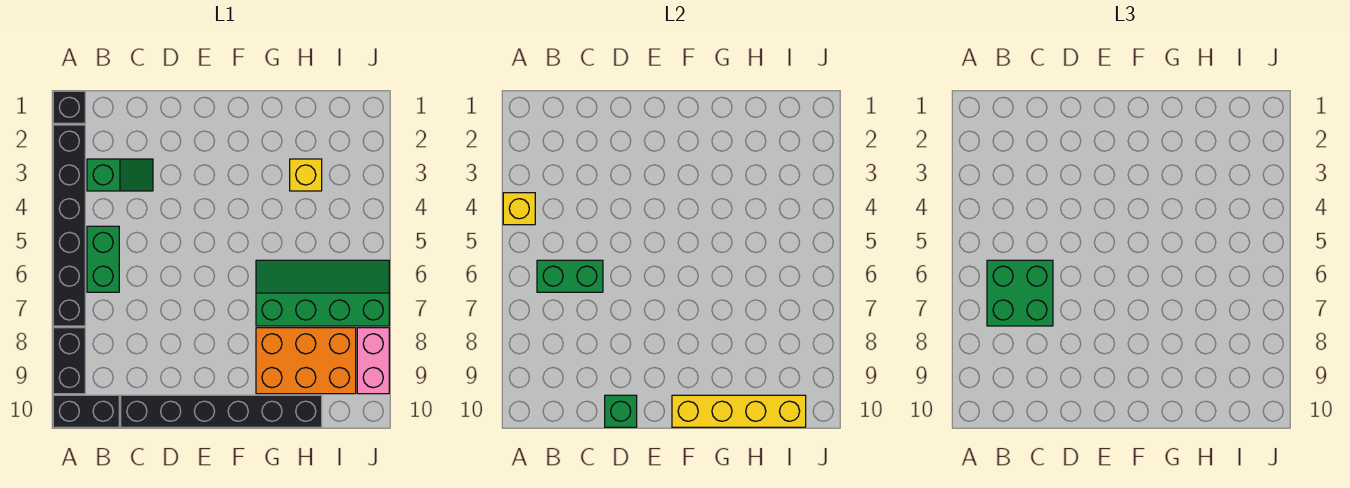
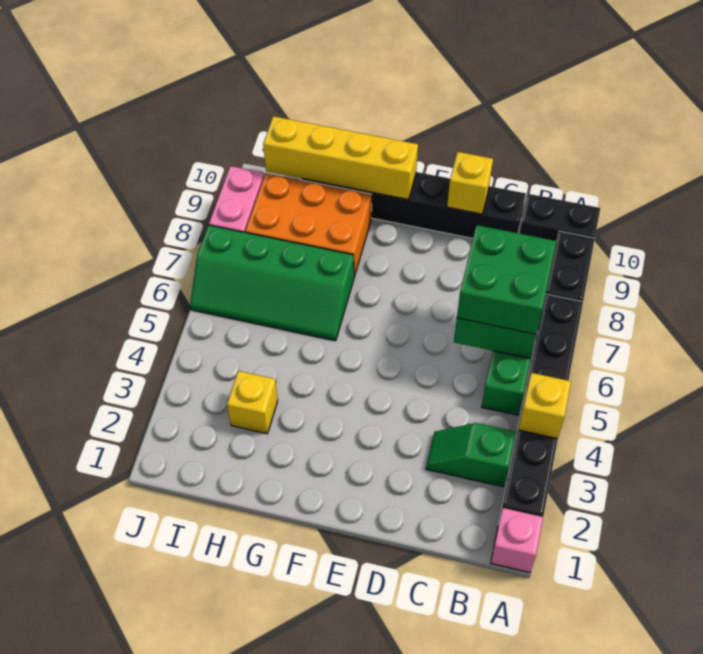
black 1x1 brick [53,91,85,123] -> pink 1x1 brick [491,508,543,573]
green 1x1 brick [605,395,637,427] -> yellow 1x1 brick [447,152,493,214]

